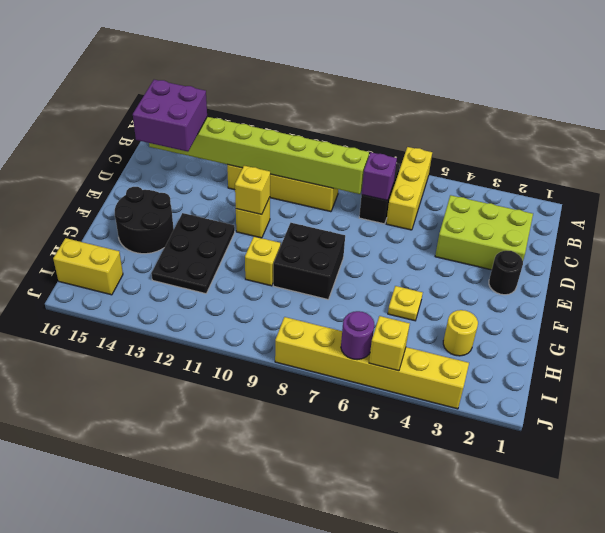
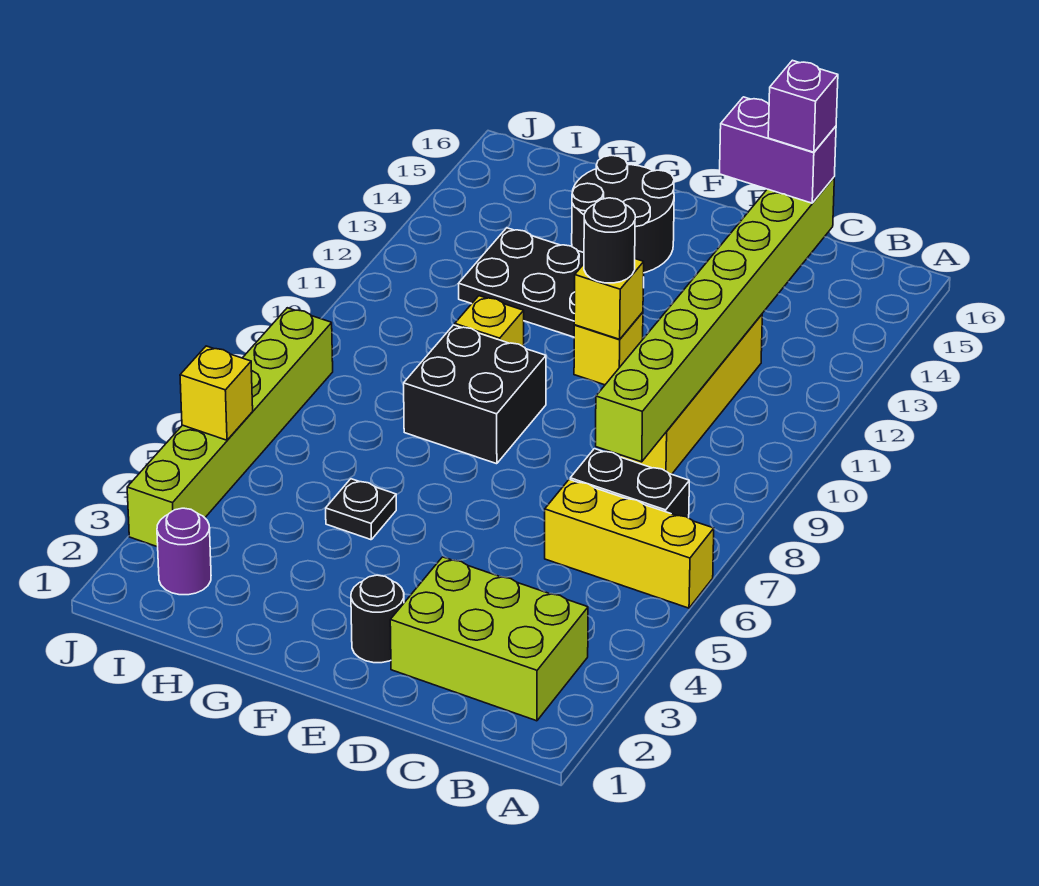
lime 2x3 brick [435,195,533,270] -> lime 2x3 brick turned to [390,557,588,721]
purple 1x1 brick [362,152,397,200] -> purple 1x1 brick moved to [768,60,838,152]
purple 2x2 brick [133,80,207,152] -> purple 1x2 brick [720,97,836,203]
none -> black 1x1 round brick [584,198,635,283]
yellow 1x1 plate [388,286,423,321] -> black 1x1 plate [326,479,396,540]
yellow 1x1 round brick [443,310,478,356] -> none
yellow 1x2 brick [53,238,123,295] -> none
yellow 1x6 brick [275,317,469,409] -> lime 1x6 brick [127,308,333,547]
purple 1x1 round brick [341,311,374,360] -> purple 1x1 round brick moved to [157,508,211,595]

